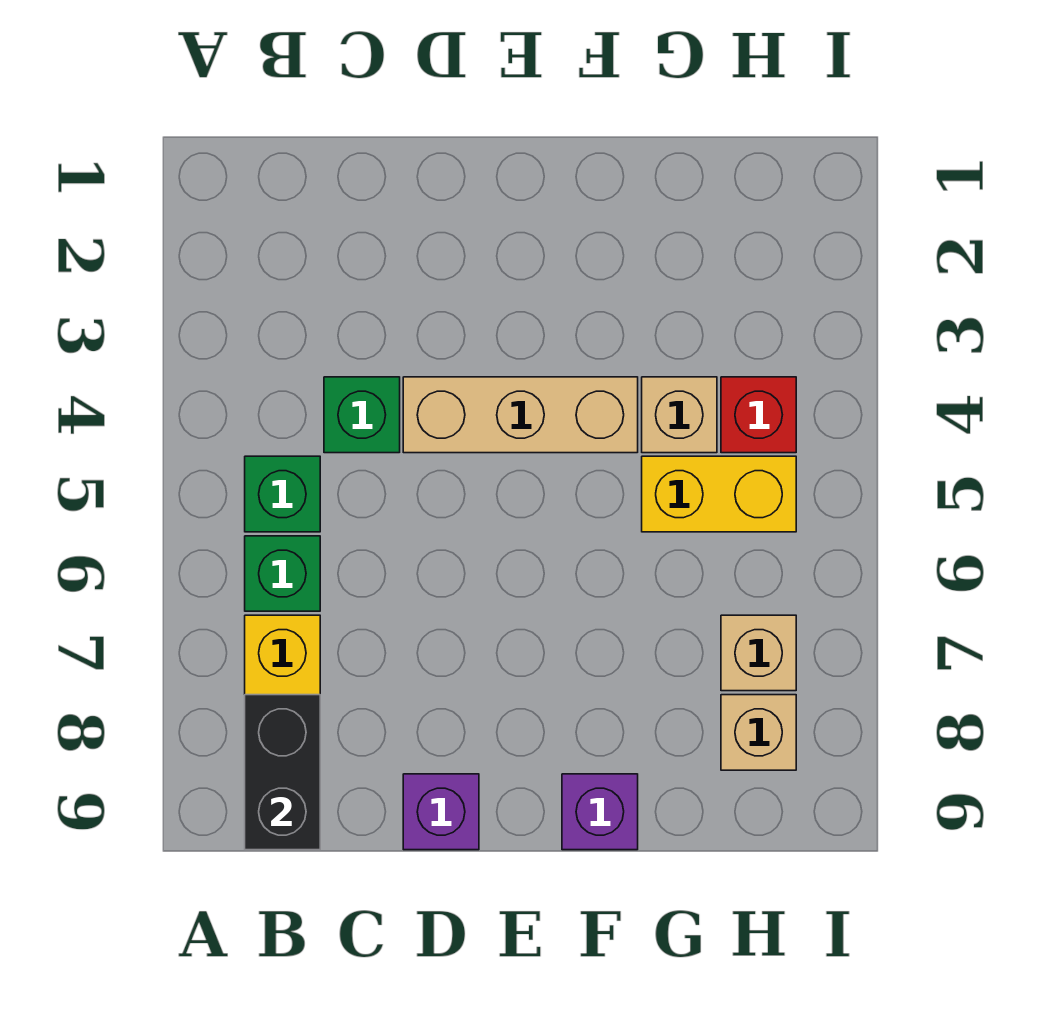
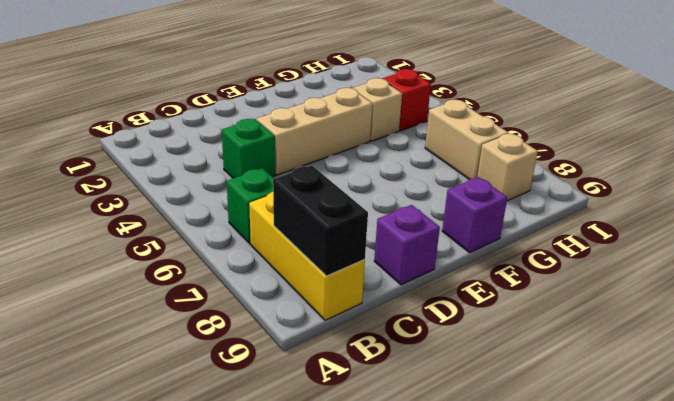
green 1x1 brick [245,456,320,532] -> none
yellow 1x2 brick [642,456,796,532] -> none
tan 1x1 brick [721,615,796,691] -> tan 1x2 brick [425,99,509,179]

